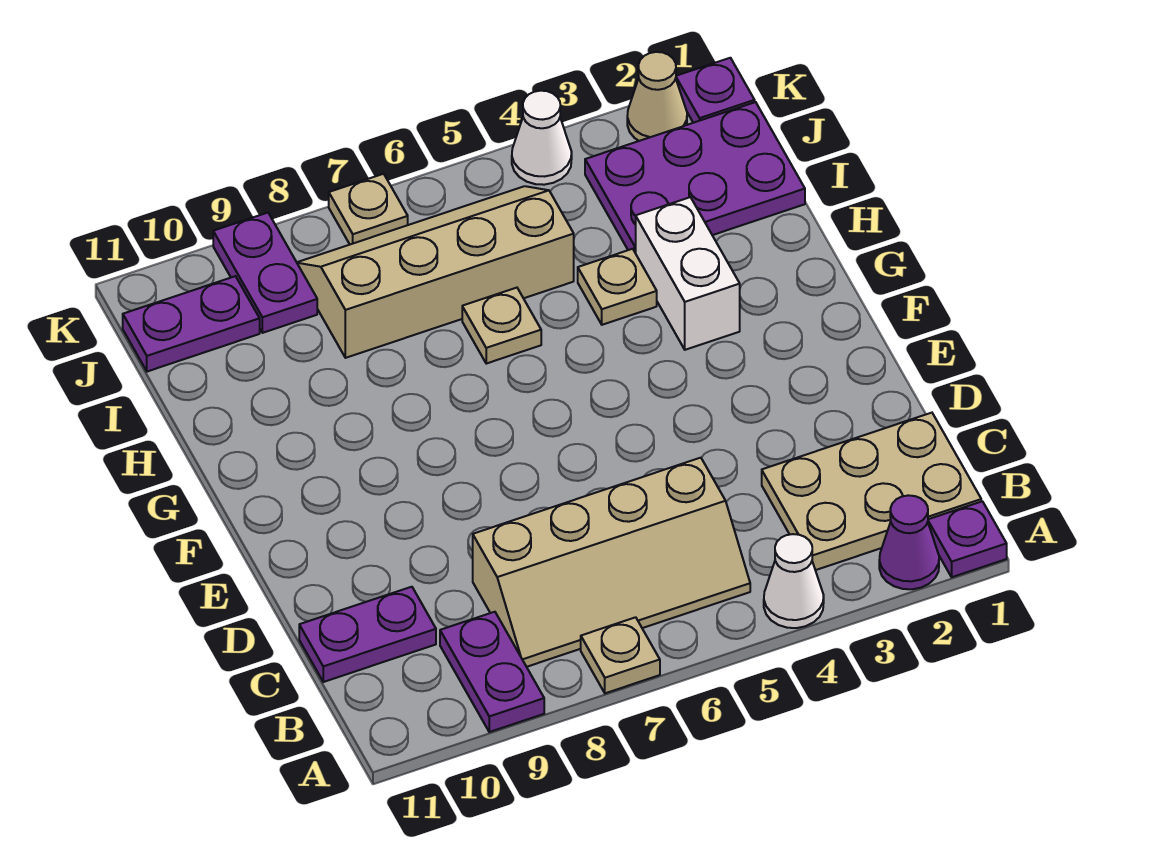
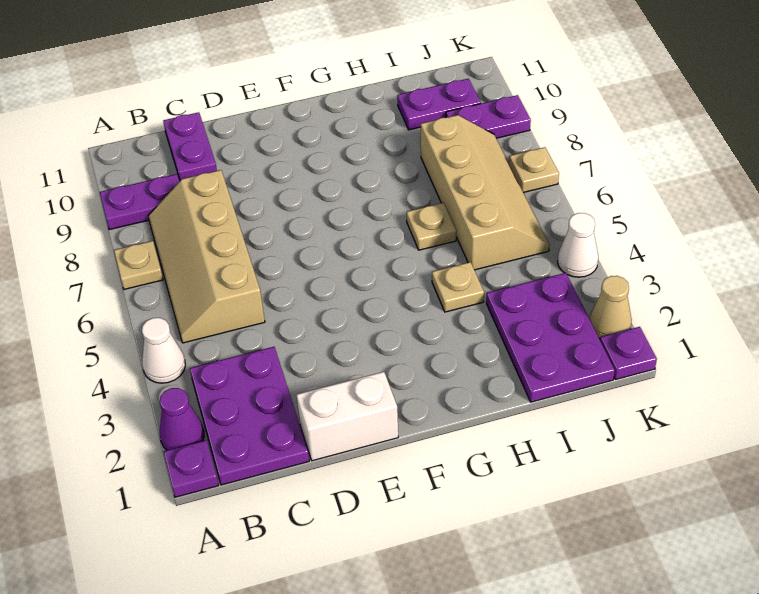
tan 2x3 plate [762,413,981,570] -> purple 2x3 plate [190,347,309,485]
white 1x2 brick [636,197,740,350] -> white 1x2 brick moved to [297,372,398,461]
purple 1x2 plate [123,276,260,372] -> purple 1x2 plate turned to [397,79,481,130]

